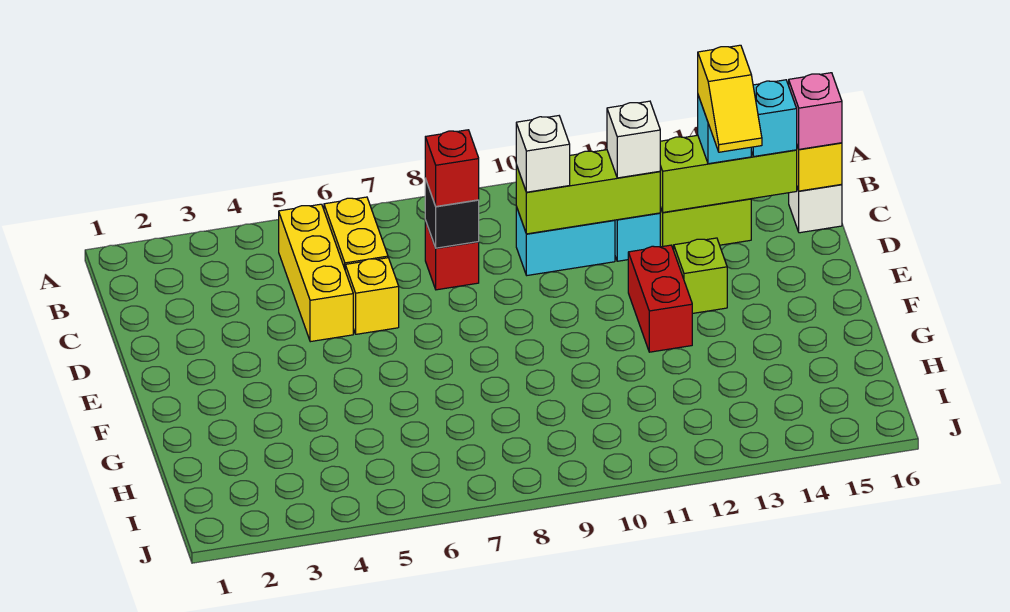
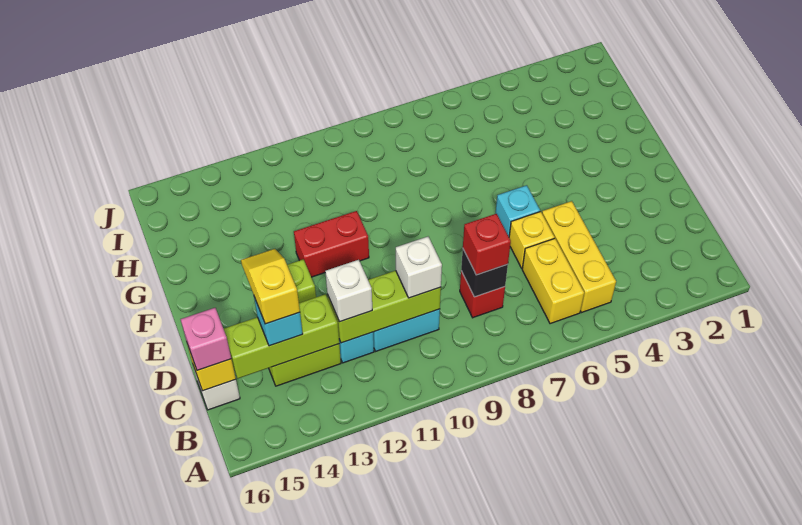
cyan 1x1 brick [751,80,797,156] -> cyan 1x1 brick moved to [495,185,540,236]
red 1x2 brick [628,245,692,352] -> red 1x2 brick turned to [294,211,369,277]

